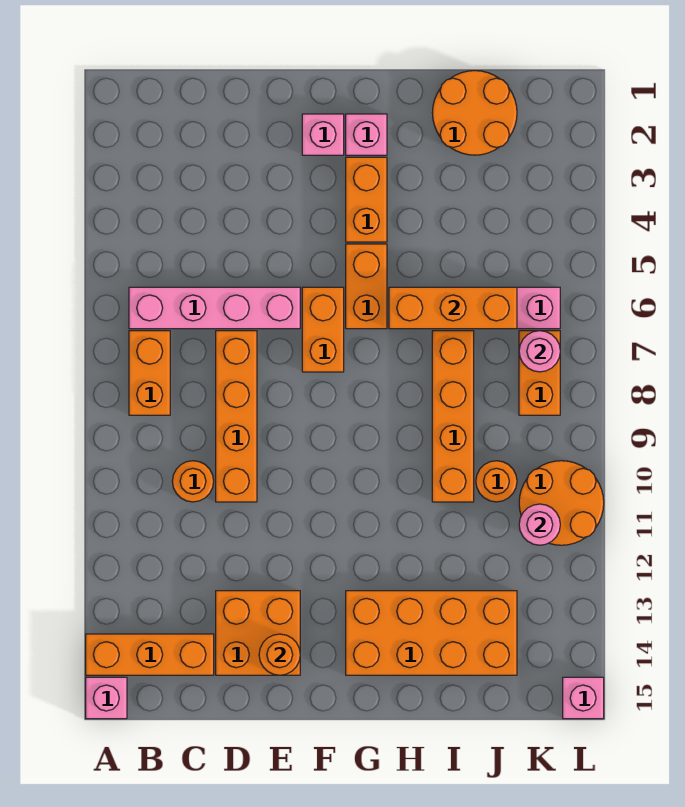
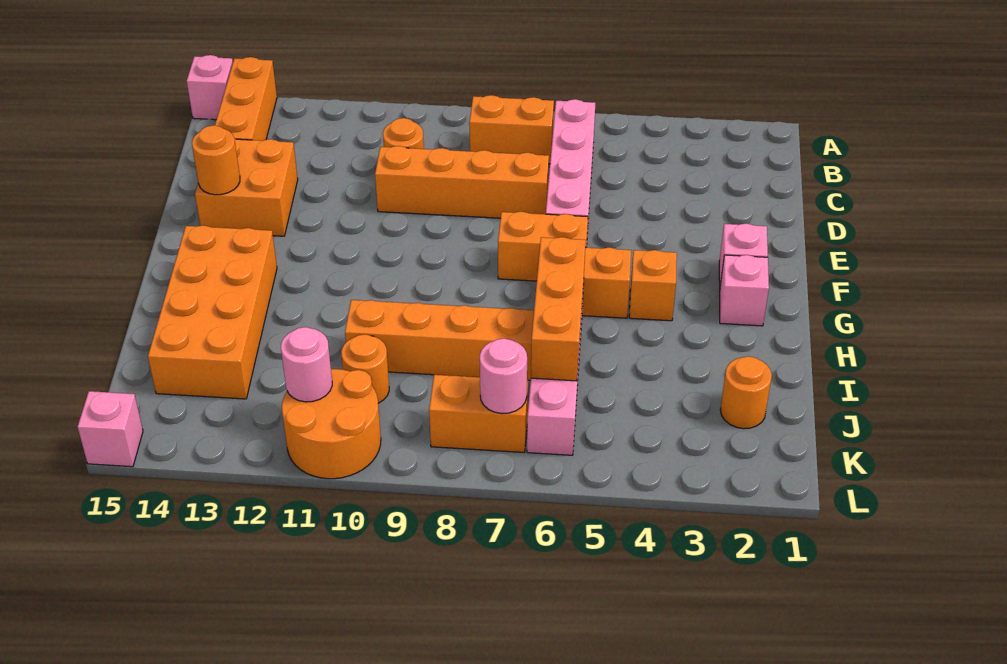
orange 1x2 brick [346,157,387,242] -> orange 1x1 brick [629,250,677,321]
orange 2x2 round brick [432,71,517,155] -> orange 1x1 round brick [720,356,772,429]

